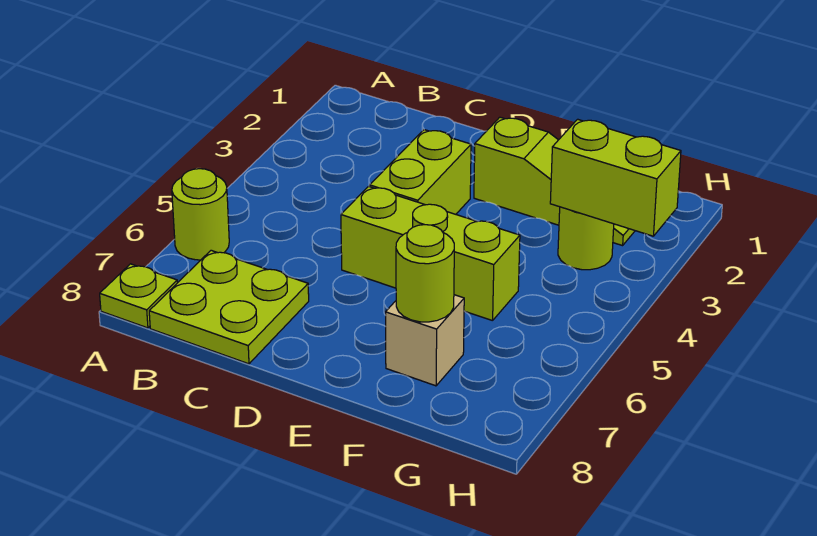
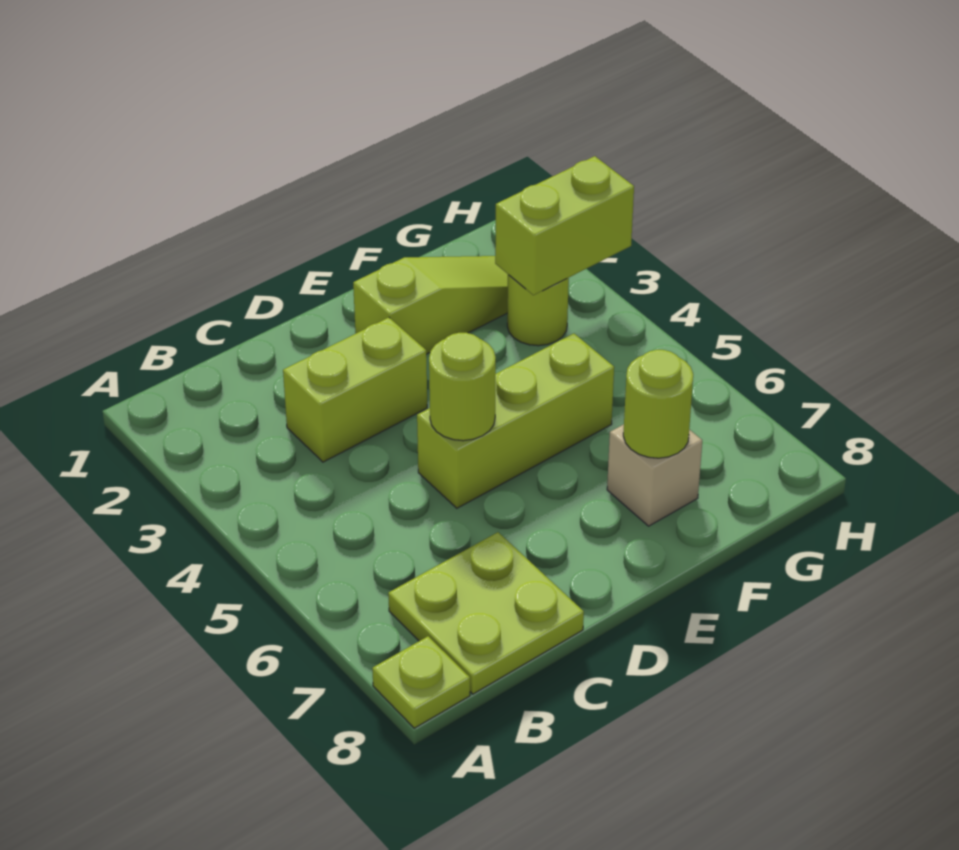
lime 1x1 round brick [172,169,229,260] -> lime 1x1 round brick moved to [429,333,496,441]
lime 1x2 brick [370,130,471,214] -> lime 1x2 brick turned to [283,317,427,462]

